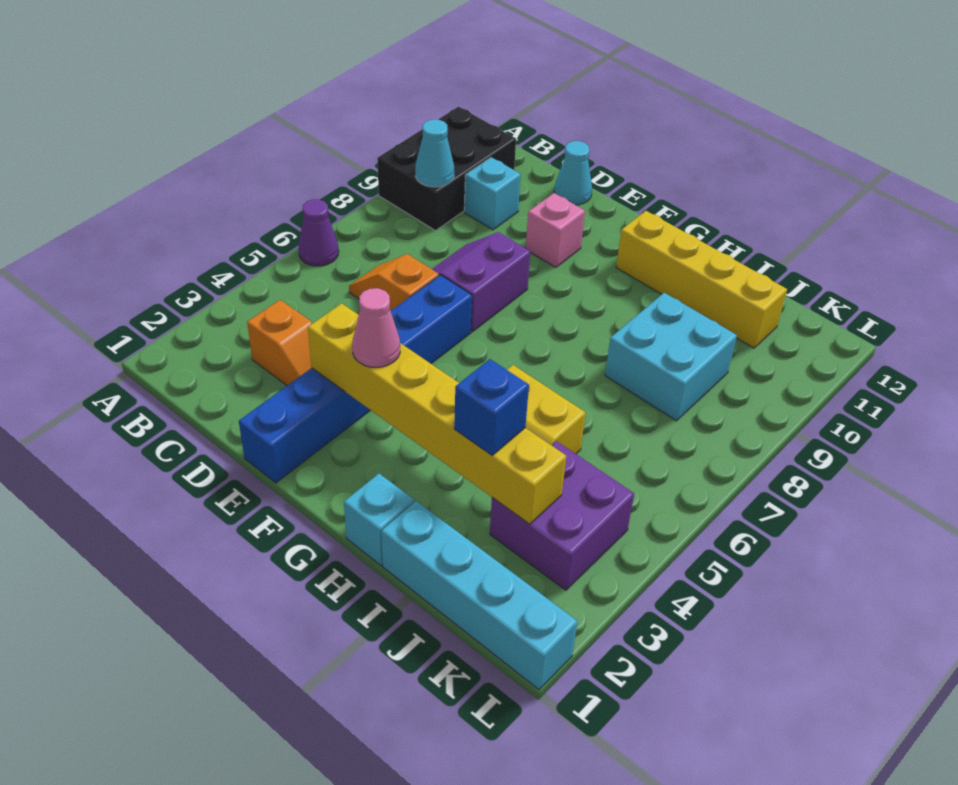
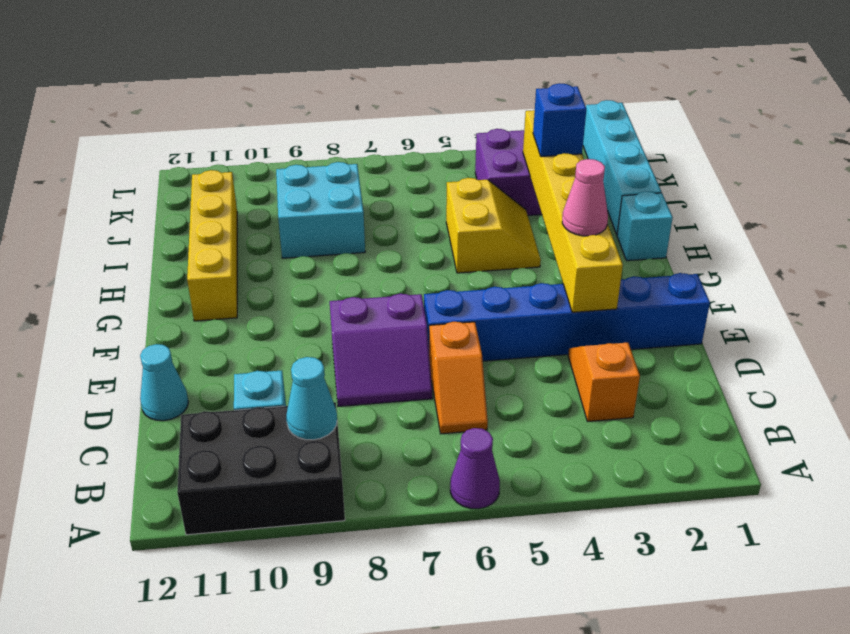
pink 1x1 brick [526,193,585,267] -> none

